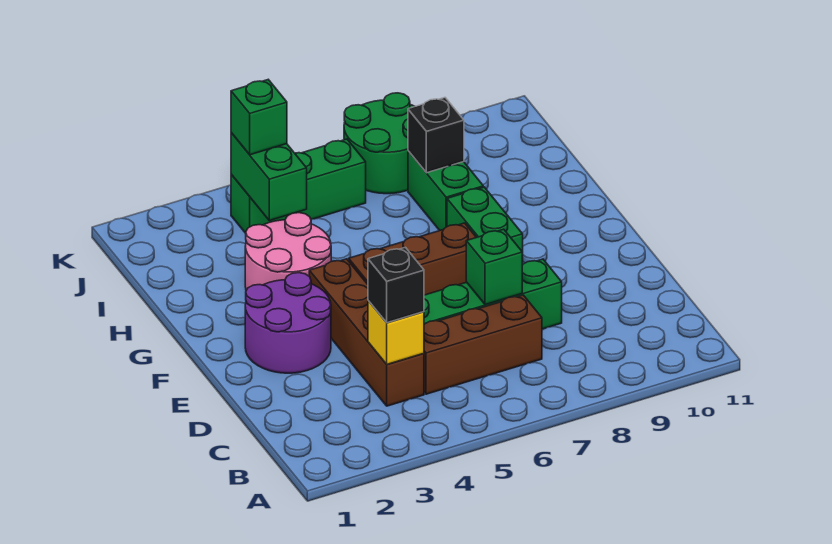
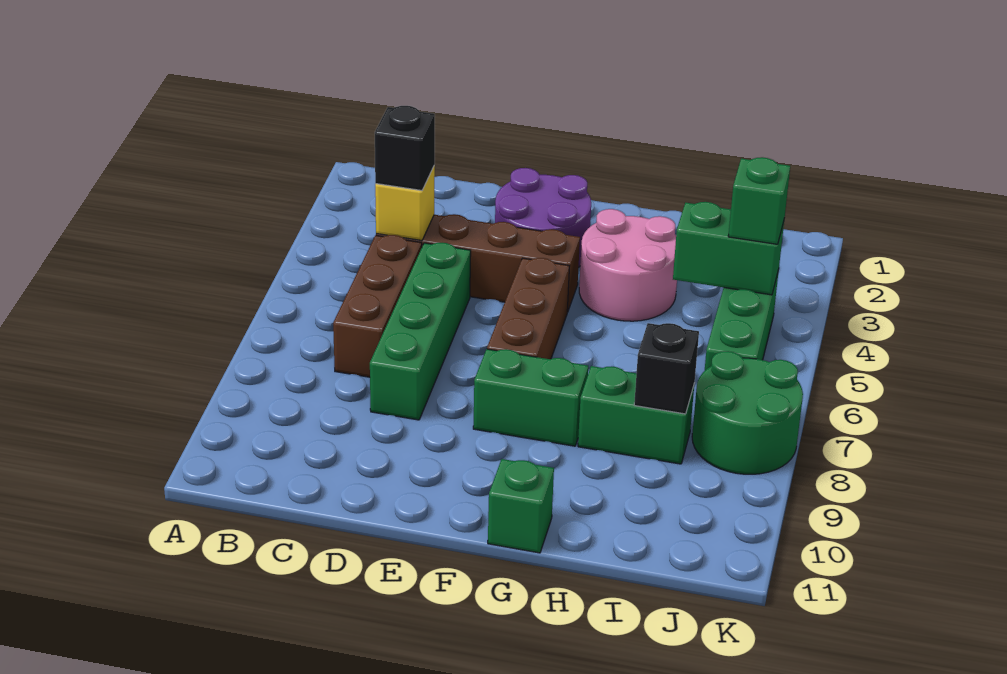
green 1x1 brick [466,229,522,305] -> green 1x1 brick moved to [488,459,554,553]

